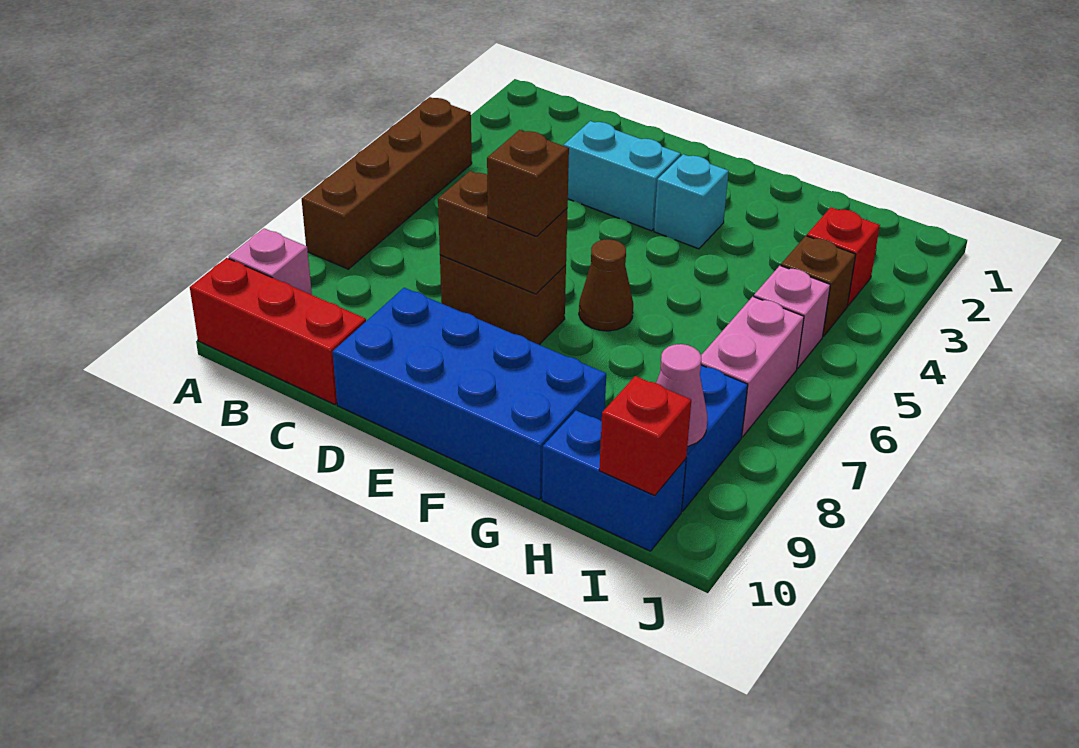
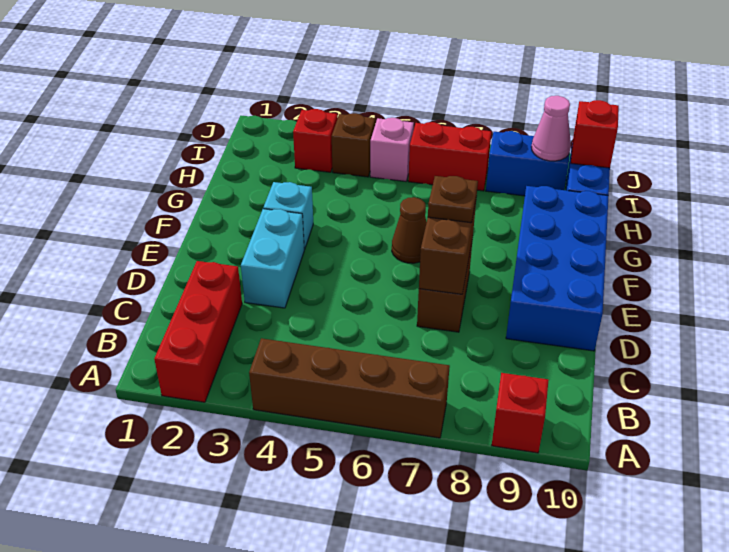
pink 1x1 brick [229,228,312,295] -> red 1x1 brick [492,373,549,453]
red 1x3 brick [190,258,366,404] -> red 1x3 brick moved to [154,261,242,402]
brown 1x1 brick [487,130,569,237] -> brown 1x1 plate [428,176,478,223]
pink 1x2 brick [701,297,804,437] -> red 1x2 brick [408,122,491,191]

